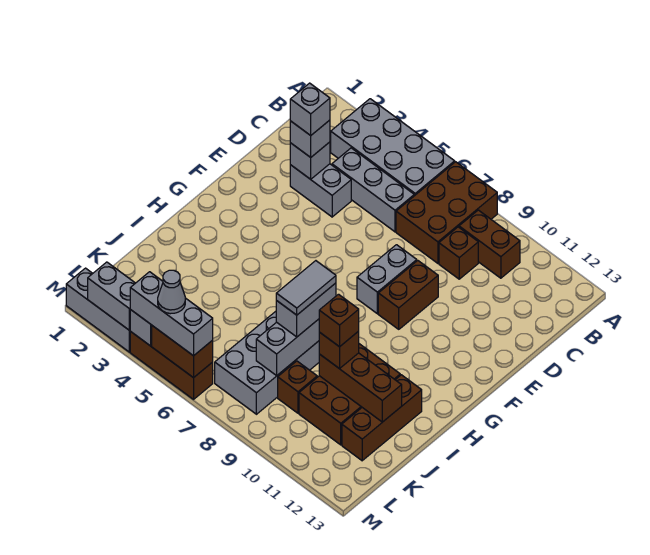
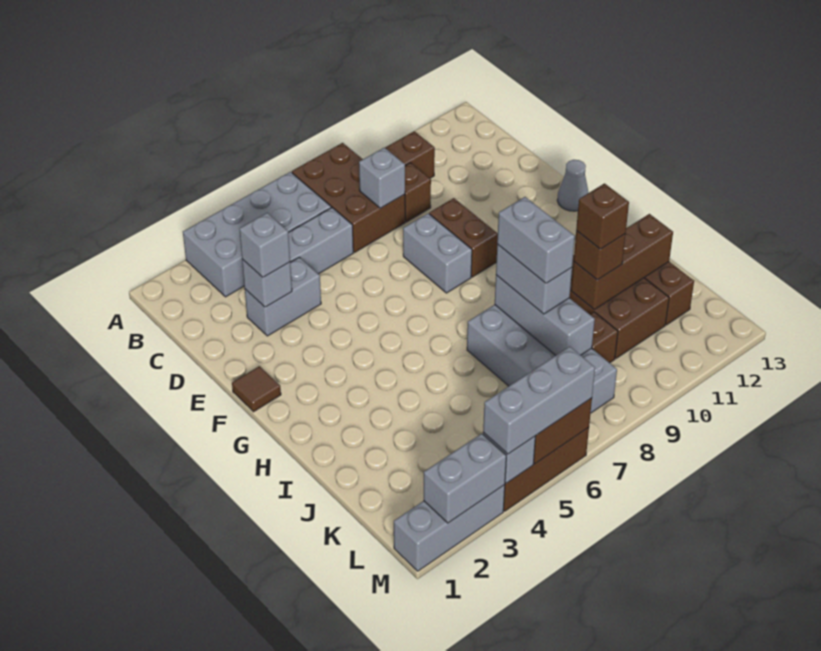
grey 1x1 brick [290,83,330,135] -> grey 1x1 brick moved to [359,148,405,208]
none -> brown 1x1 tile [232,366,281,412]
grey 1x2 tile [276,261,336,315] -> grey 1x2 brick [497,197,575,283]
grey 1x1 cone [158,270,185,314] -> grey 1x1 cone moved to [557,160,589,211]

